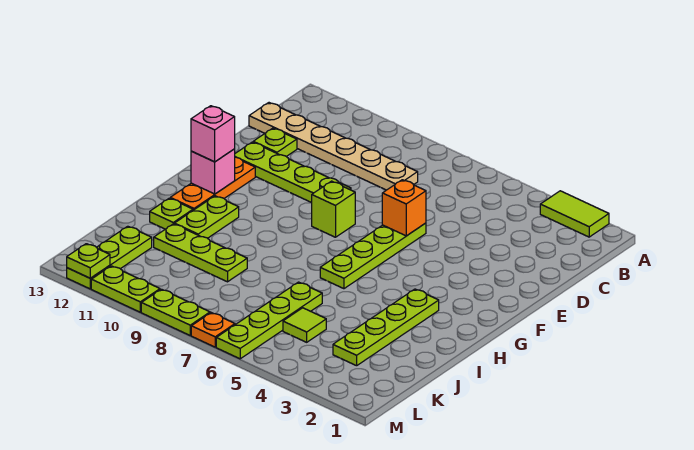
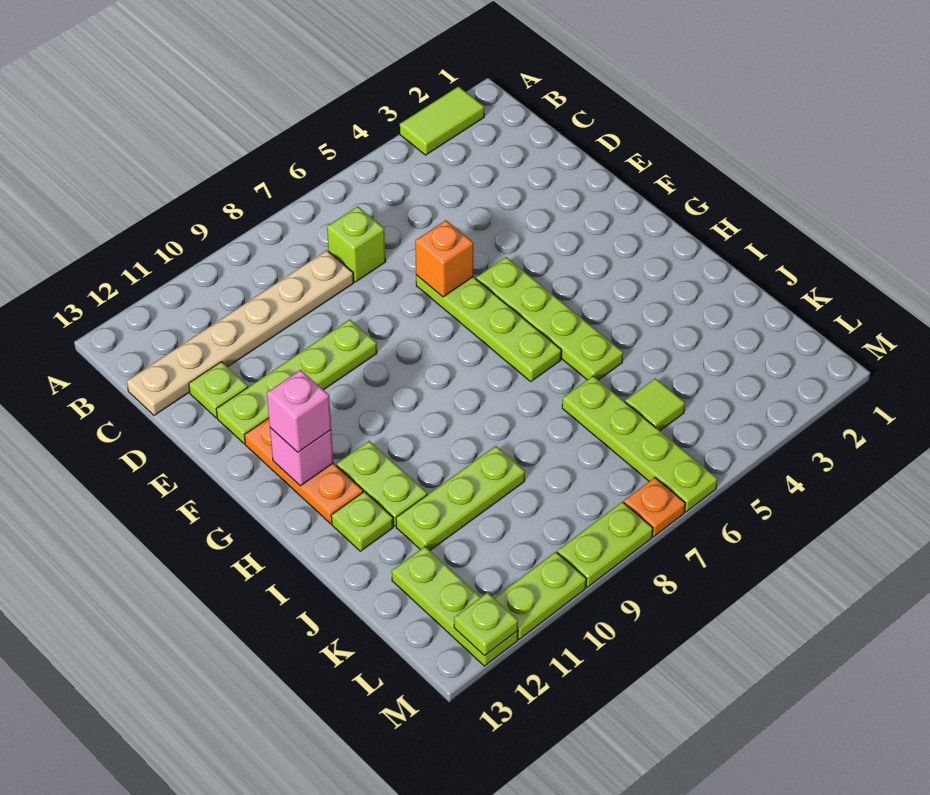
lime 1x1 brick [312,181,355,237] -> lime 1x1 brick moved to [327,206,386,282]
lime 1x4 plate [333,289,439,366] -> lime 1x4 plate moved to [476,257,623,380]

